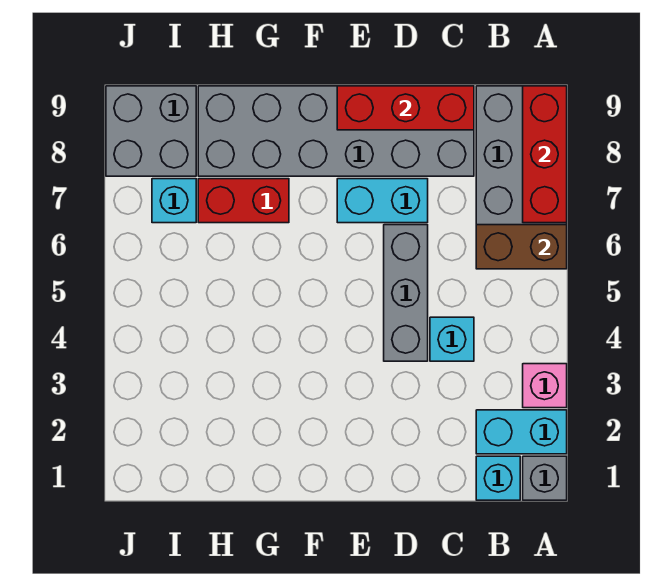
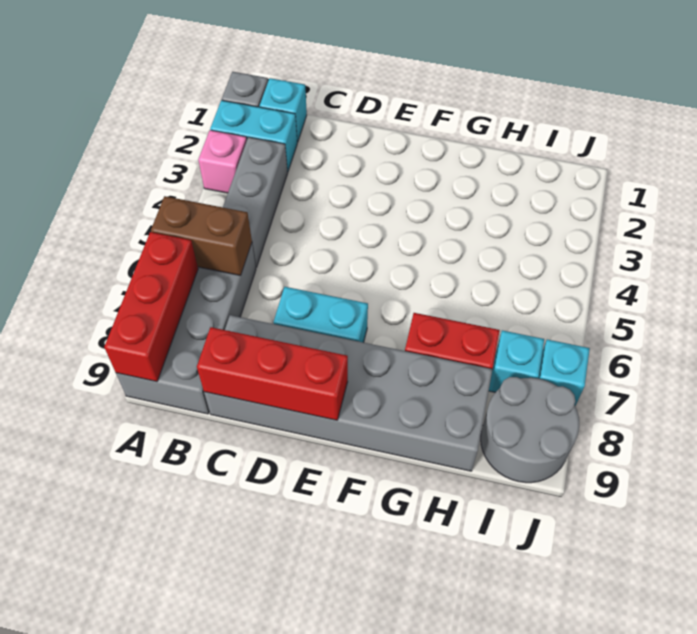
cyan 1x1 brick [430,317,474,361] -> cyan 1x1 brick moved to [538,340,590,406]
grey 1x3 brick [384,225,428,361] -> grey 1x3 brick moved to [223,137,288,267]
grey 2x2 brick [106,86,196,176] -> grey 2x2 round brick [481,377,579,483]

